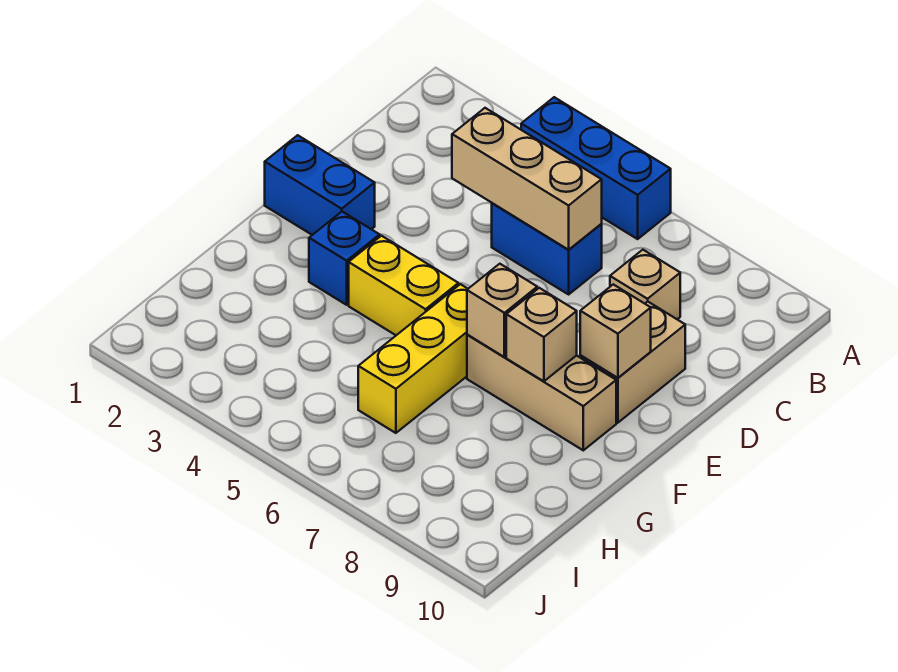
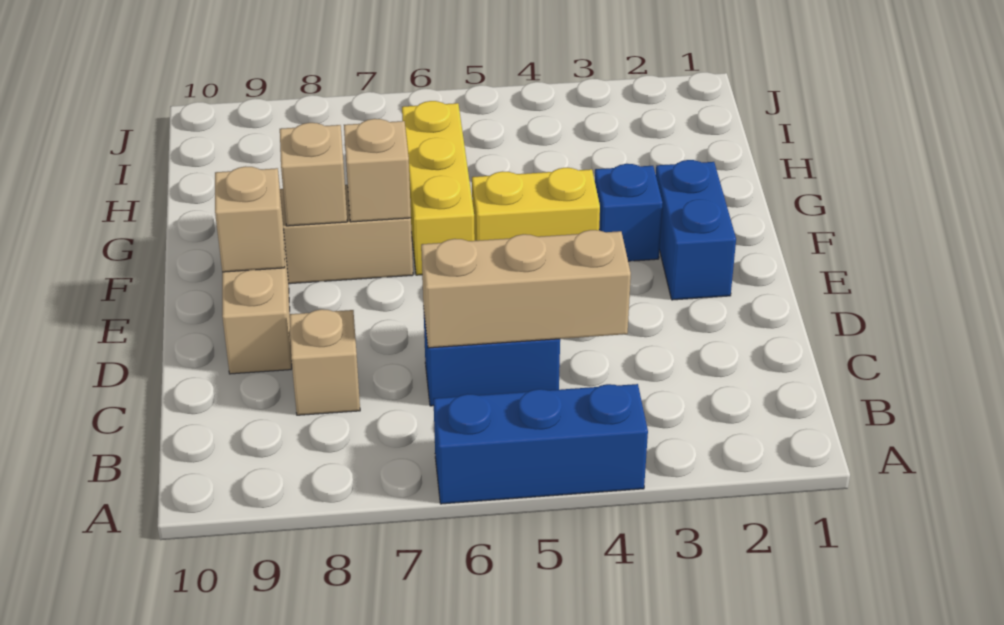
blue 1x2 brick [265,135,375,235] -> blue 1x2 brick turned to [656,160,736,300]

